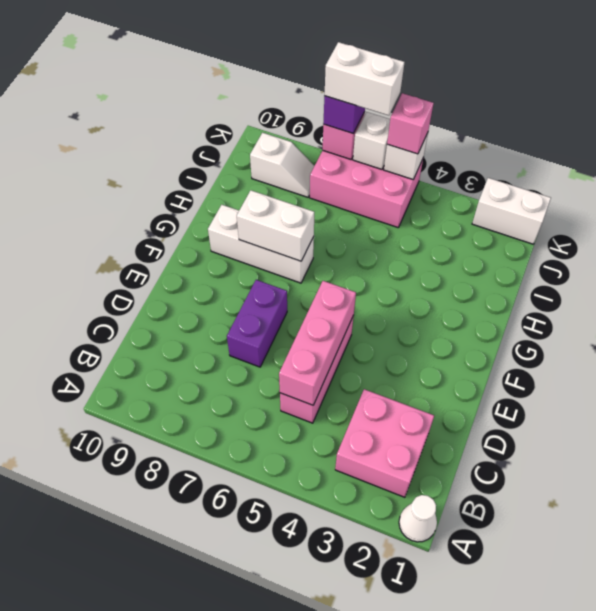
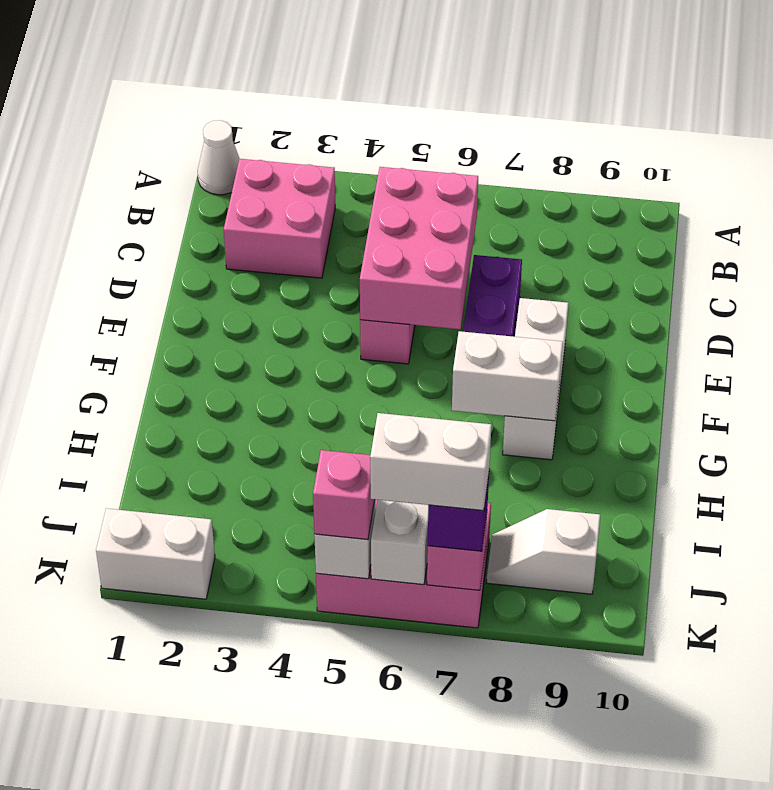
pink 1x3 brick [279,281,356,405] -> pink 2x3 brick [360,167,478,329]
white 1x3 brick [208,205,314,283] -> white 1x3 brick turned to [503,298,569,460]

